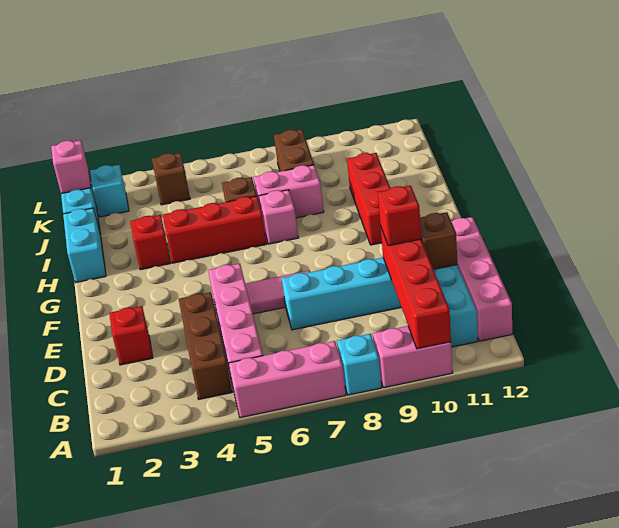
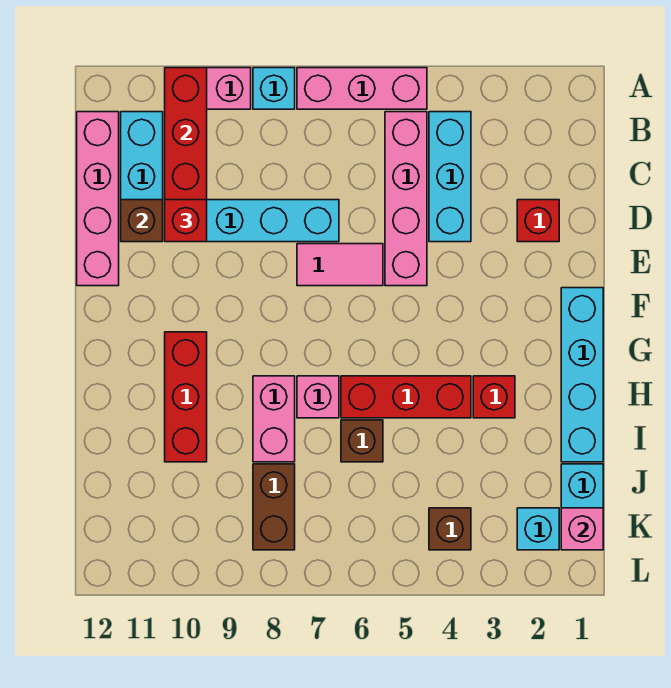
brown 1x3 brick [179,292,232,399] -> cyan 1x3 brick [429,112,471,242]
cyan 1x2 brick [63,208,106,283] -> cyan 1x4 brick [561,288,603,462]
pink 1x2 brick [253,165,324,218] -> pink 1x2 brick turned to [253,376,295,462]

